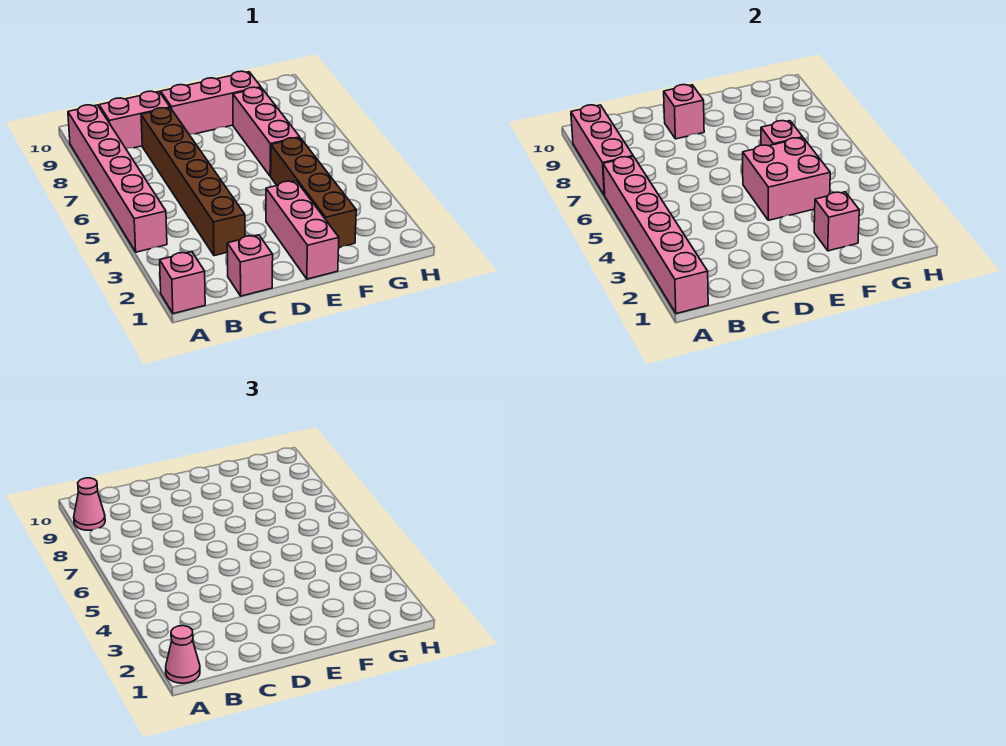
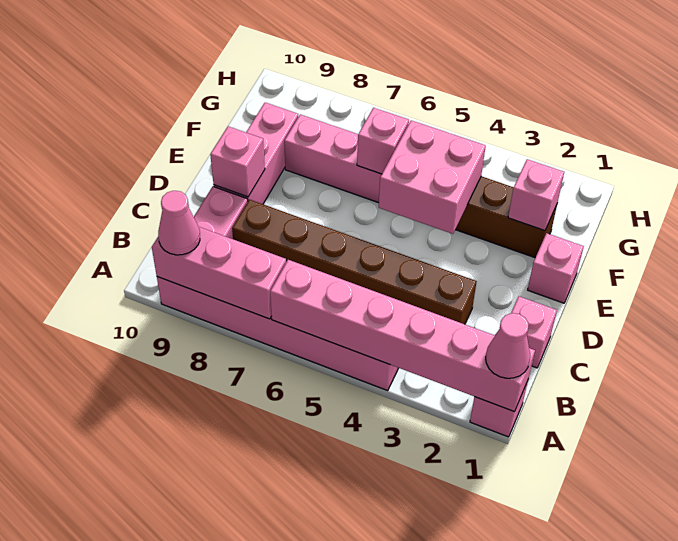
pink 1x3 brick [266,181,339,279] -> pink 1x1 brick [528,233,584,303]

